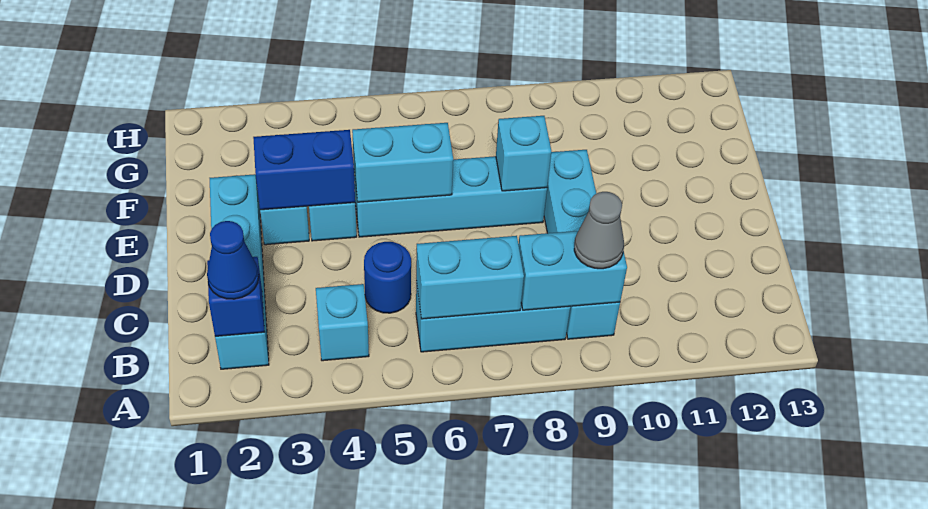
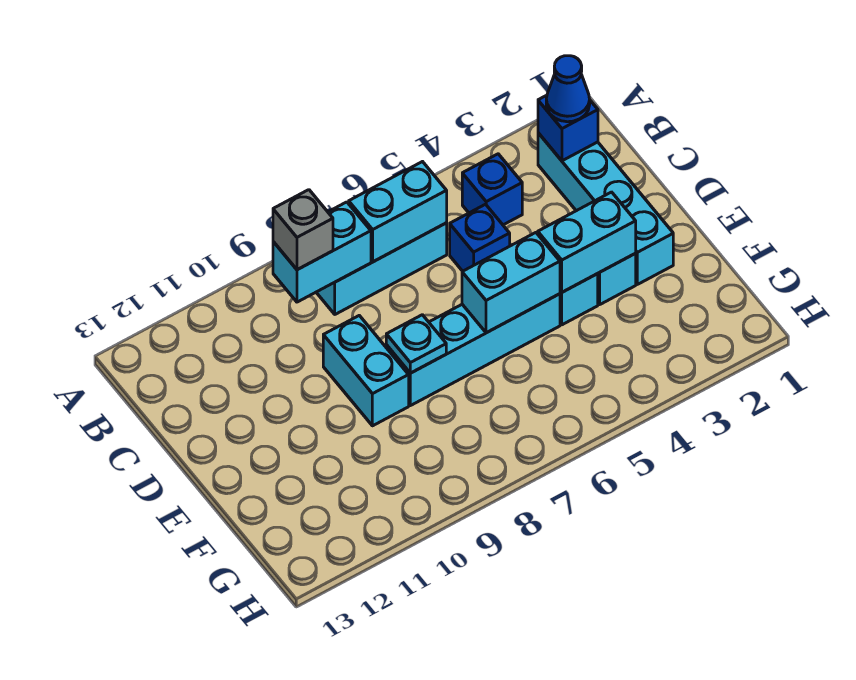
cyan 1x1 brick [316,284,369,361] -> blue 1x1 brick [462,154,522,225]
cyan 1x4 brick [544,150,620,339] -> cyan 1x2 brick [323,316,409,426]
grey 1x1 cone [574,192,624,269] -> grey 1x1 brick [273,190,333,270]
blue 1x1 round brick [364,242,411,313] -> blue 1x1 brick [450,204,510,271]
blue 1x2 brick [253,130,355,210] -> cyan 1x2 brick [538,192,636,292]
cyan 1x1 brick [496,116,551,191] -> cyan 1x1 plate [386,315,446,373]

